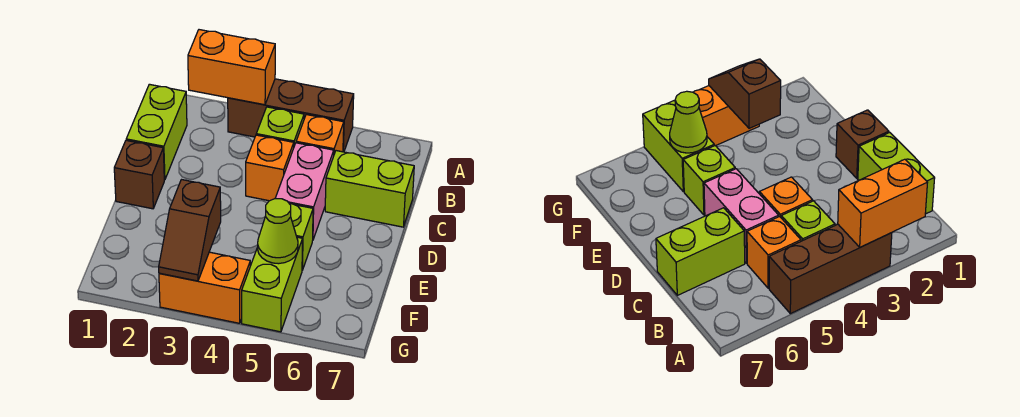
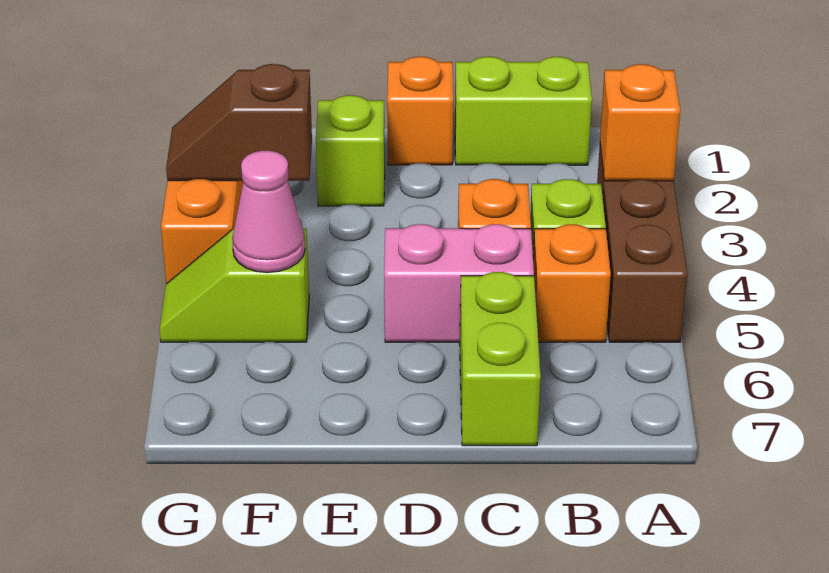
orange 1x2 brick [188,30,275,105] -> orange 1x1 brick [600,64,680,181]
brown 1x1 brick [114,140,164,209] -> orange 1x1 brick [387,57,453,165]
lime 1x1 brick [290,204,313,270] -> lime 1x1 brick moved to [316,95,385,206]
lime 1x2 brick [242,237,303,332] -> lime 1x2 slope [160,228,309,342]
lime 1x1 cone [258,199,298,264] -> pink 1x1 cone [232,151,305,273]

